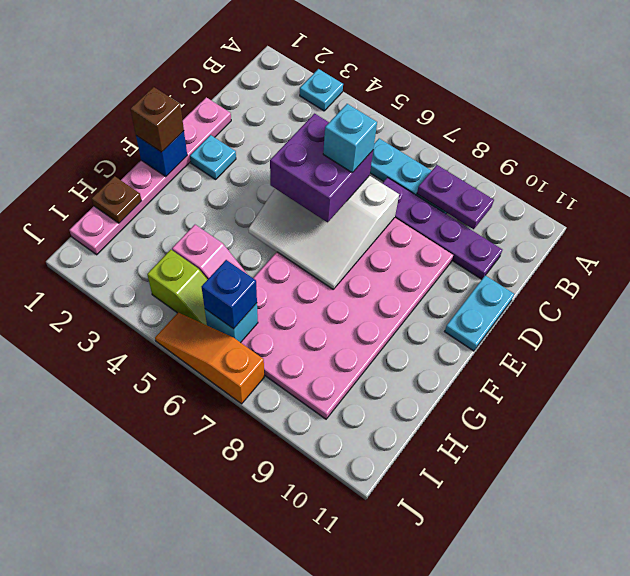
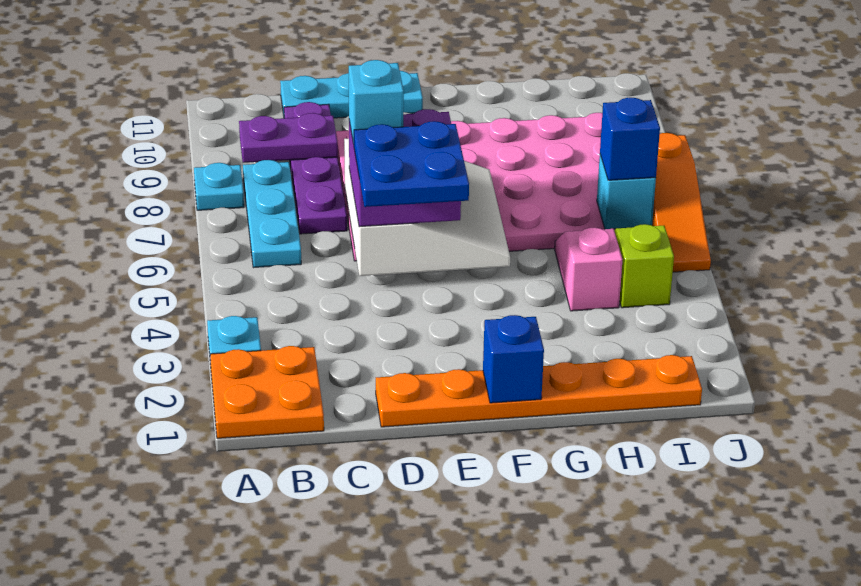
none -> orange 2x2 plate [210,346,324,438]
purple 1x2 plate [417,165,494,229] -> purple 1x2 plate turned to [239,113,338,163]
pink 1x6 plate [69,97,231,255] -> orange 1x6 plate [376,355,702,427]
none -> blue 2x2 plate [354,121,469,207]
cyan 1x2 plate [445,275,514,351] -> cyan 1x3 plate [280,71,423,118]
cyan 1x1 plate [190,135,236,180] -> cyan 1x1 plate moved to [194,163,244,210]
brown 1x1 brick [130,87,184,152] -> none
brown 1x1 plate [92,176,142,223] -> none

